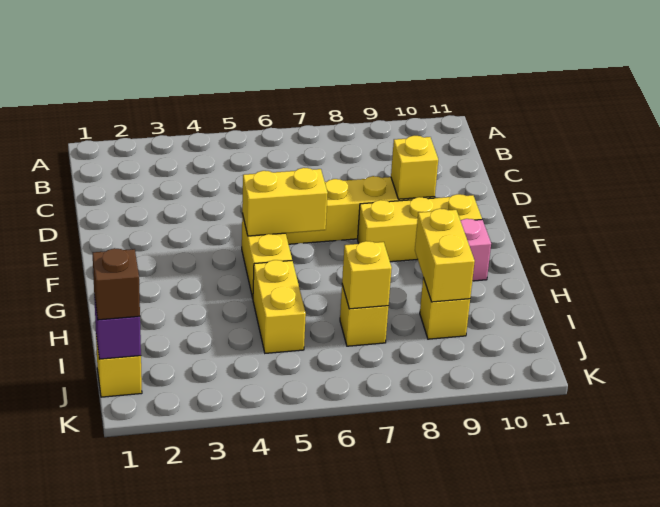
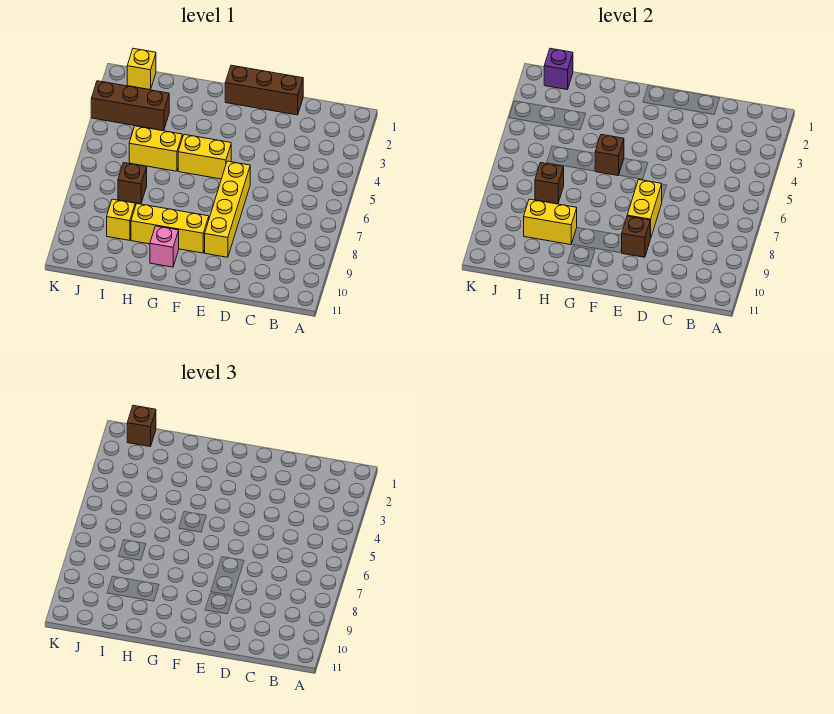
none -> brown 1x3 brick [225,65,303,115]
yellow 1x1 brick [391,136,438,199] -> brown 1x1 brick [622,216,650,257]
yellow 1x2 brick [242,168,328,236] -> yellow 1x2 brick moved to [627,180,662,239]
yellow 1x3 brick [358,194,482,262] -> yellow 1x3 brick turned to [131,204,209,253]
none -> brown 1x1 brick [595,135,624,176]
none -> brown 1x3 brick [91,81,169,131]
yellow 1x1 brick [340,285,388,346] -> brown 1x1 brick [118,163,147,204]
yellow 1x1 brick [342,241,392,309] -> brown 1x1 brick [535,163,564,204]

